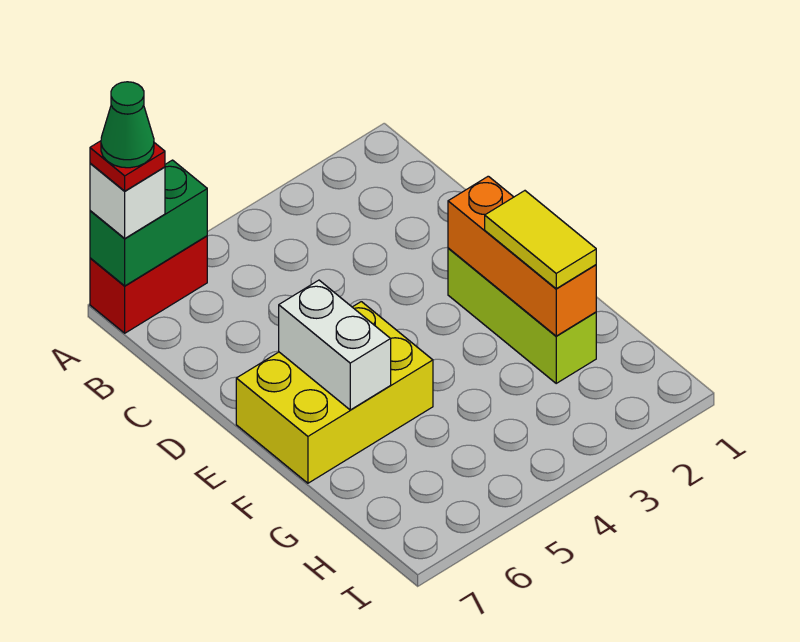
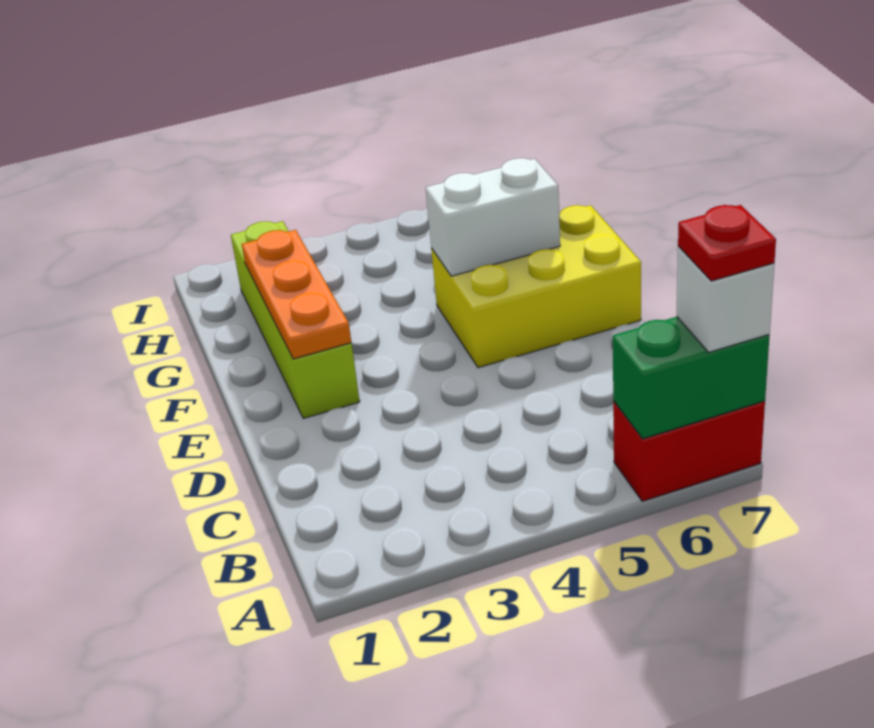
green 1x1 cone [101,82,154,168] -> none
lime 1x3 brick [448,248,596,383] -> lime 1x4 brick [231,221,360,418]
orange 1x3 brick [448,176,596,336] -> orange 1x3 plate [242,230,351,359]
white 1x2 brick [279,280,391,410] -> white 1x2 brick turned to [426,158,560,276]
yellow 1x2 tile [485,191,596,289] -> none

